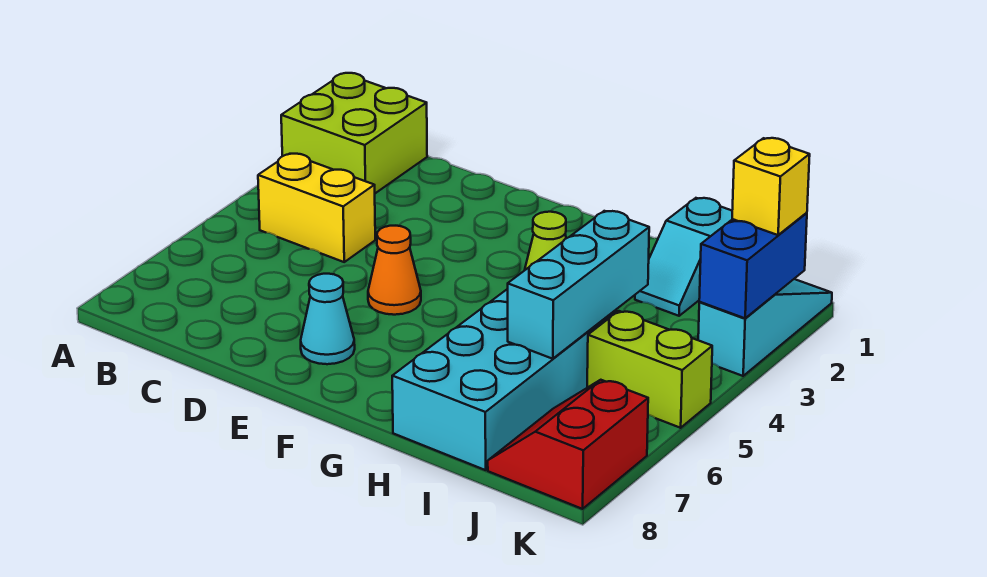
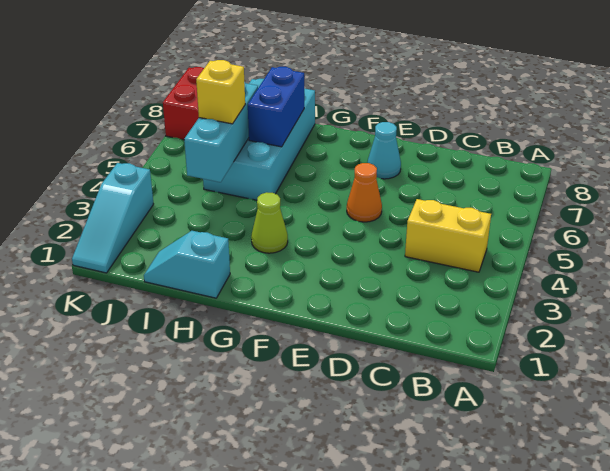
lime 2x2 brick [281,73,427,193] -> none
cyan 1x2 slope [635,198,732,316] -> cyan 1x2 slope turned to [144,231,230,298]
lime 1x2 brick [587,311,712,428] -> none
blue 1x2 brick [699,213,807,318] -> blue 1x2 brick moved to [248,67,304,147]
yellow 1x1 brick [732,138,810,235] -> yellow 1x1 brick moved to [196,60,245,124]

